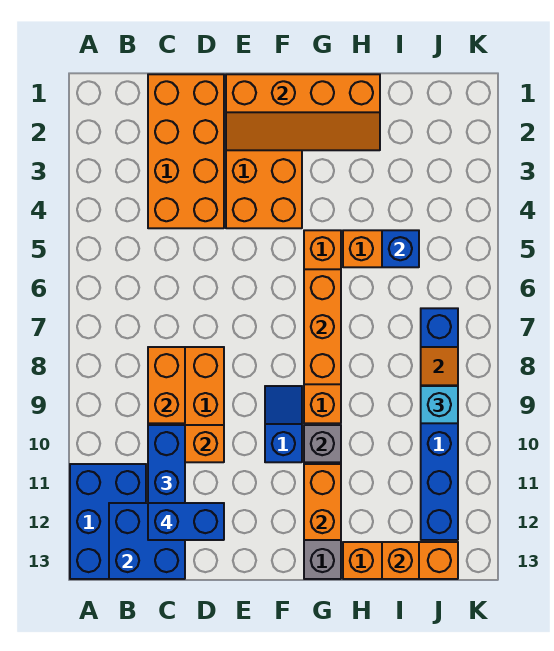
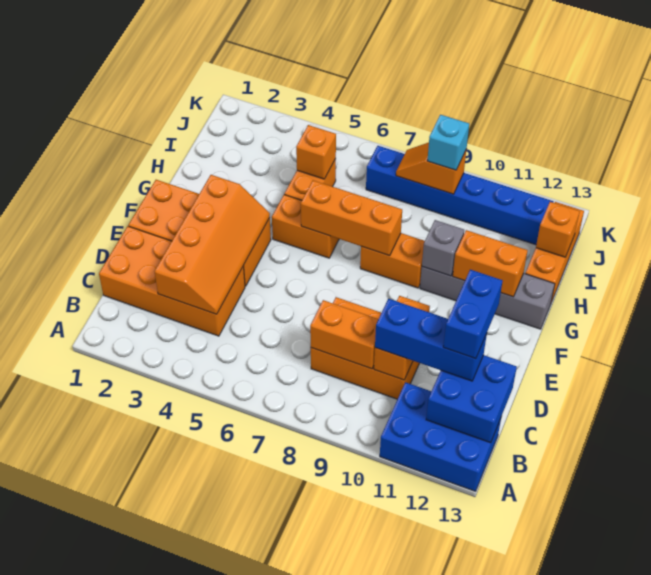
orange 2x4 slope [226,74,380,150] -> orange 2x4 slope moved to [155,175,270,314]
blue 1x2 slope [265,386,302,462] -> none
blue 1x1 brick [382,230,419,267] -> orange 1x1 brick [296,125,336,179]

